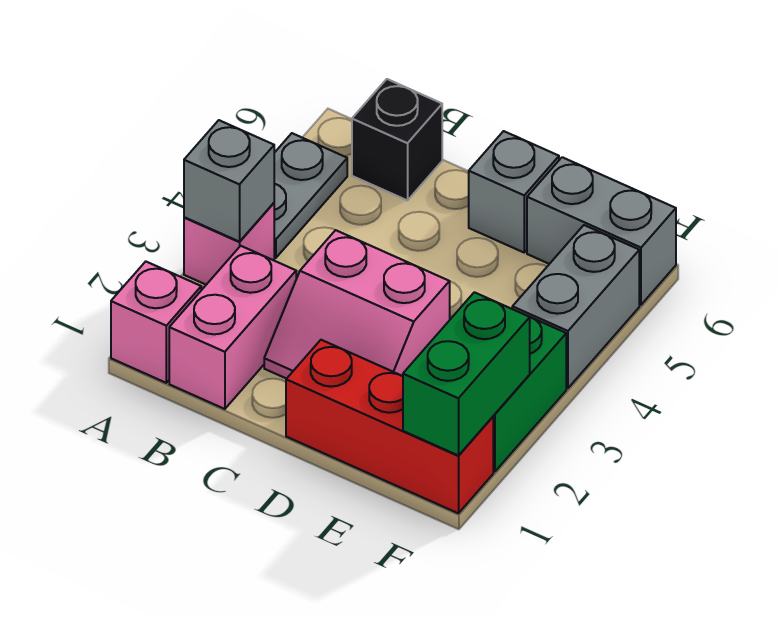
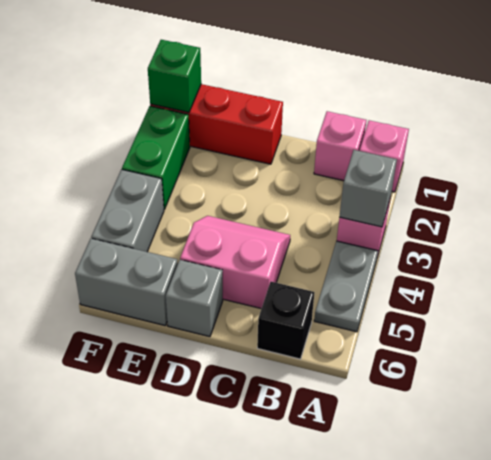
pink 1x2 brick [169,246,296,409] -> pink 1x1 brick [314,111,366,181]
pink 2x2 slope [264,230,450,379] -> pink 2x2 slope moved to [180,216,290,309]
green 1x2 brick [403,292,530,456] -> green 1x1 brick [148,40,201,112]

